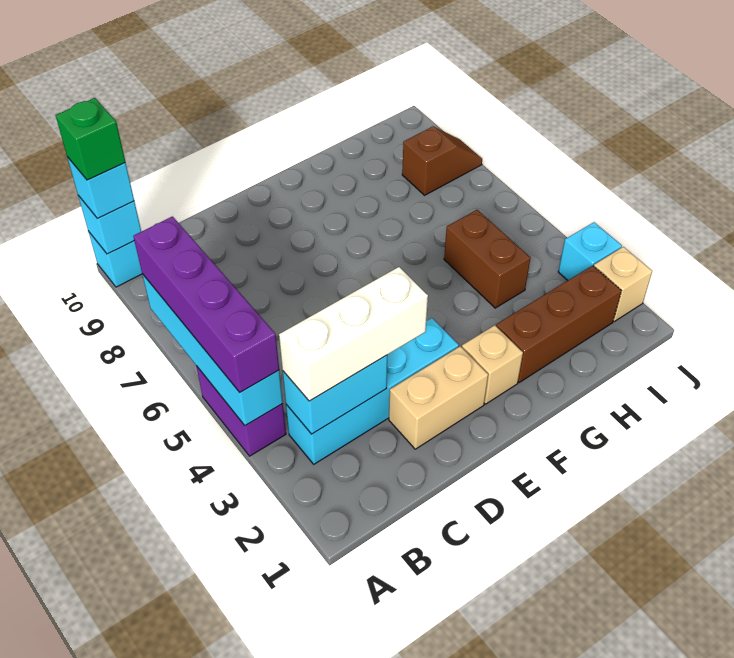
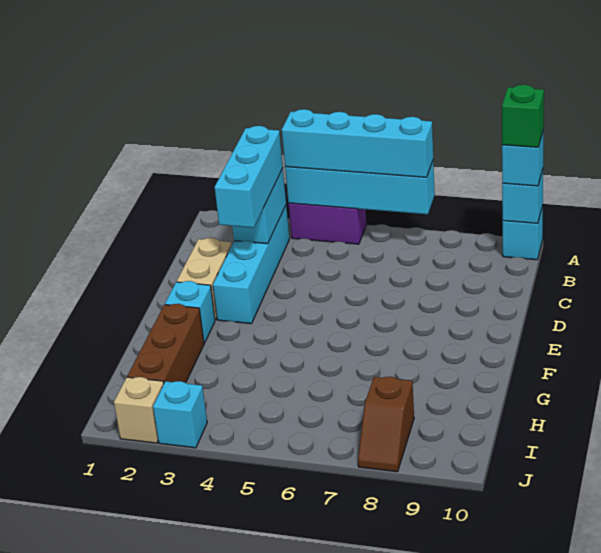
purple 1x4 brick [133,217,279,392] -> cyan 1x4 brick [282,109,433,177]
white 1x3 brick [279,267,428,401] -> cyan 1x3 brick [215,126,283,228]
tan 1x1 brick [462,325,523,404] -> cyan 1x1 brick [165,281,215,343]
brown 1x2 brick [444,210,530,308] -> none

